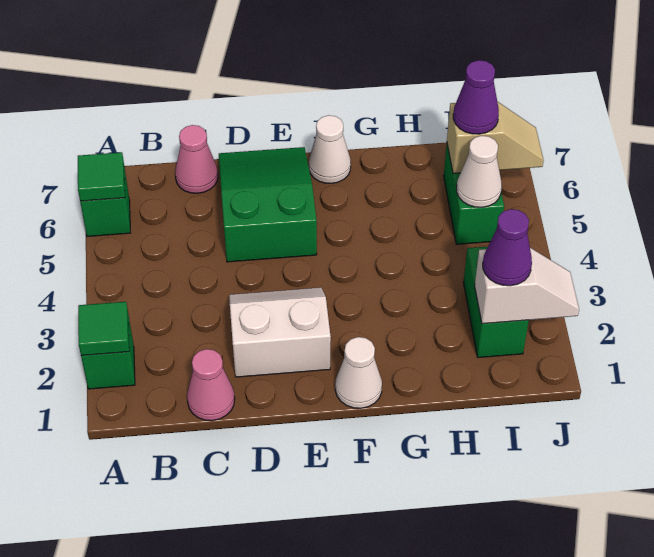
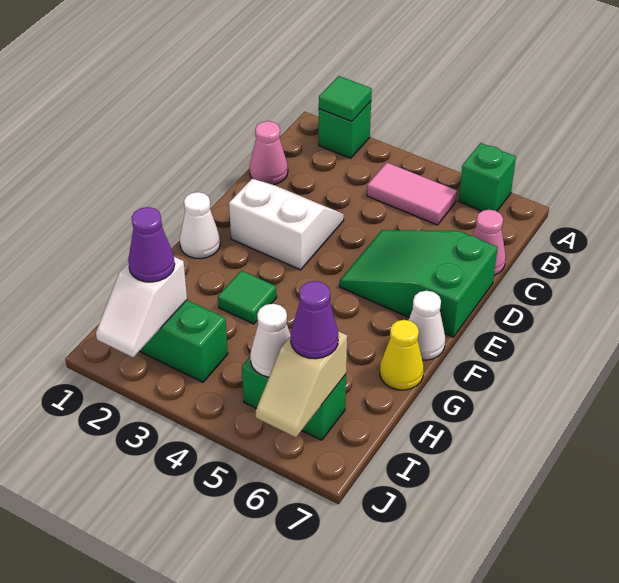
green 1x1 tile [78,152,125,201] -> green 1x1 tile moved to [218,271,277,324]
none -> pink 1x2 tile [367,163,457,225]
white 2x2 slope [229,288,331,377] -> white 2x2 slope turned to [229,179,344,270]
green 2x3 slope [219,147,317,262] -> green 2x3 slope turned to [340,230,498,337]
none -> yellow 1x1 cone [380,320,424,390]

